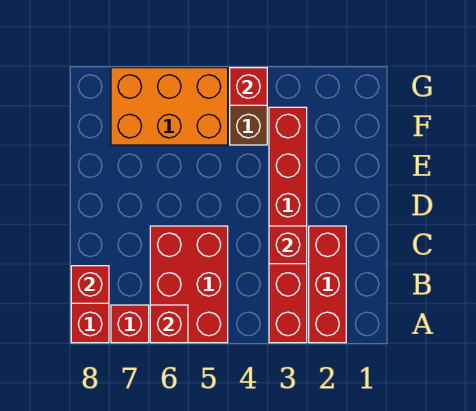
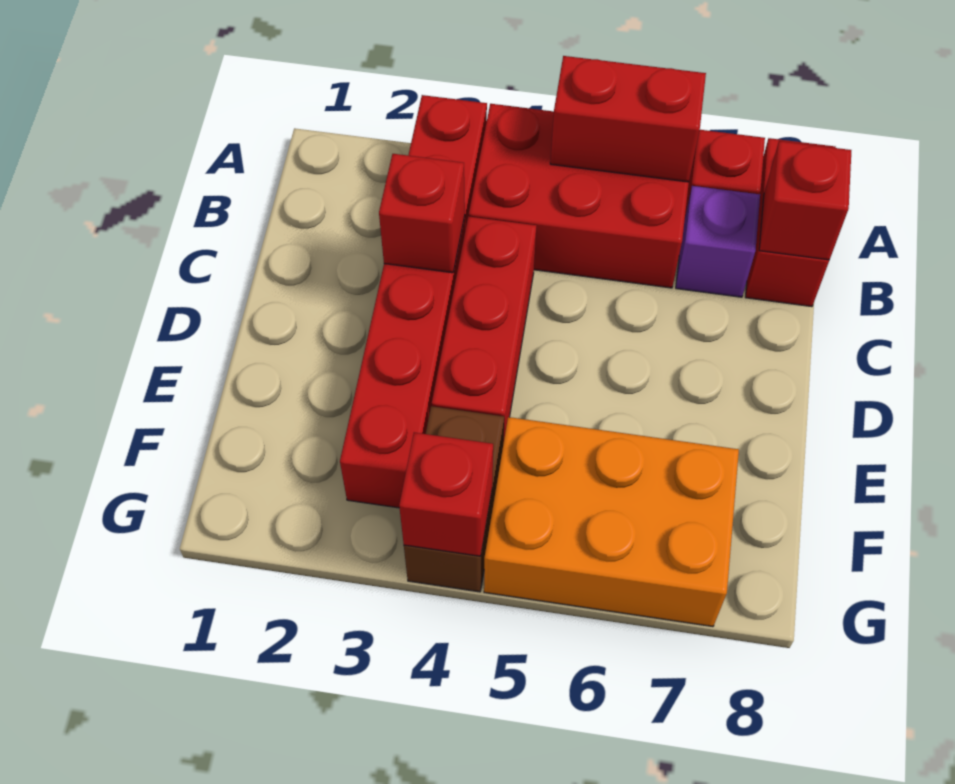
red 1x3 brick [309,226,346,343] -> red 1x3 brick moved to [432,216,536,443]
red 2x3 brick [150,226,228,343] -> red 2x3 brick turned to [469,104,689,288]
red 1x1 brick [150,305,188,343] -> red 1x2 brick [550,56,706,182]
none -> purple 1x1 brick [676,186,760,297]

